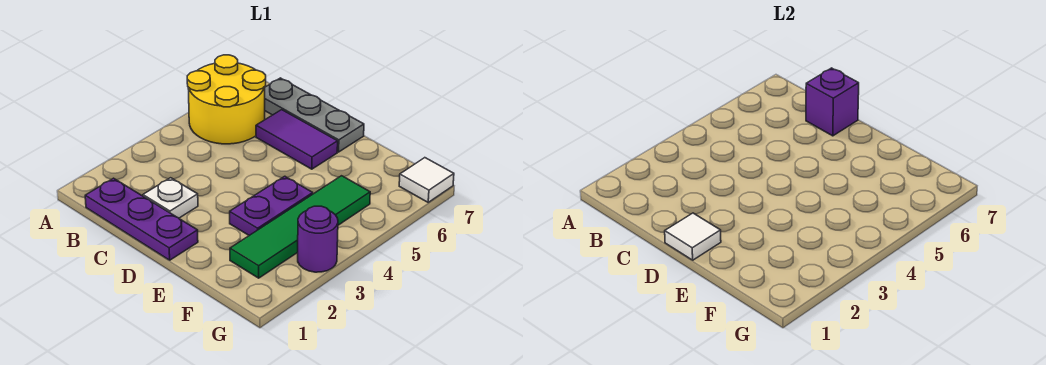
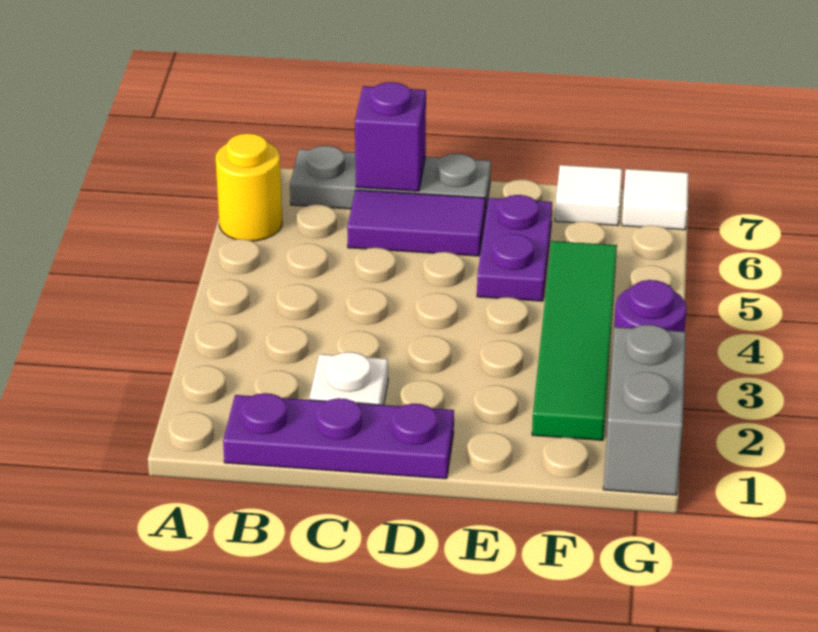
yellow 2x2 round brick [187,55,266,144] -> yellow 1x1 round brick [216,133,282,241]
white 1x1 tile [665,213,721,260] -> white 1x1 tile moved to [555,165,622,226]
purple 1x2 plate [230,176,313,235] -> purple 1x2 plate moved to [477,195,552,301]
none -> grey 1x2 brick [603,325,686,495]

